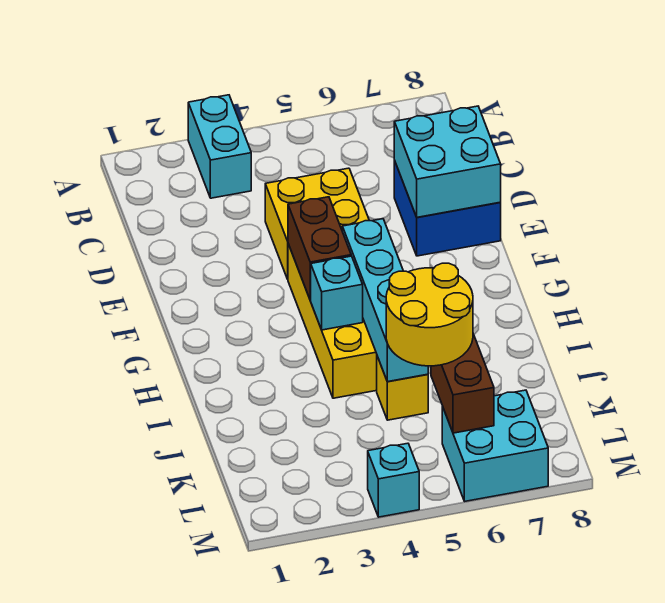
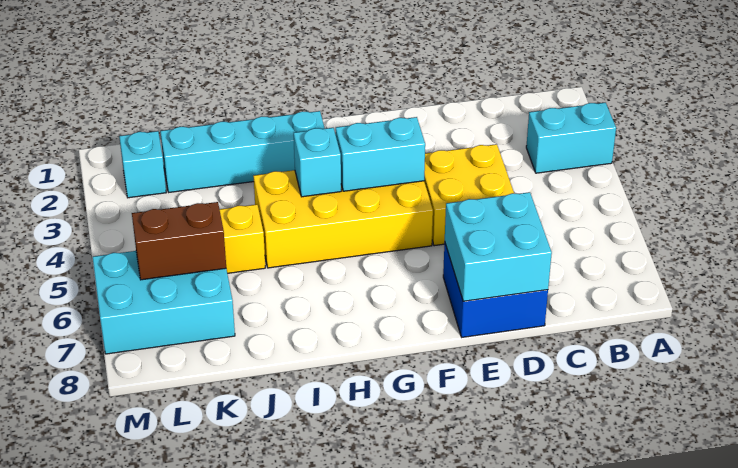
brown 1x2 brick [288,197,351,300] -> cyan 1x2 brick [336,117,425,191]
cyan 1x4 brick [342,219,428,382] -> cyan 1x4 brick moved to [160,111,325,192]
yellow 2x2 round brick [386,263,473,366] -> none
cyan 2x2 brick [442,390,548,501] -> cyan 2x3 brick [93,251,235,354]
cyan 1x1 brick [368,443,419,517] -> cyan 1x1 brick moved to [119,131,166,198]

